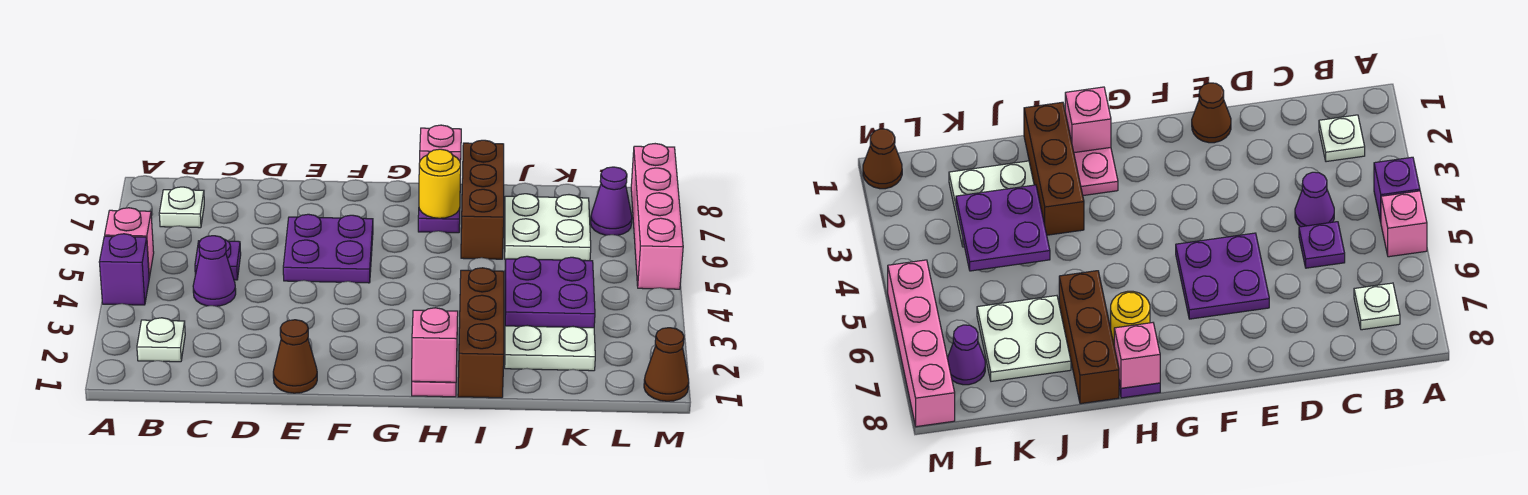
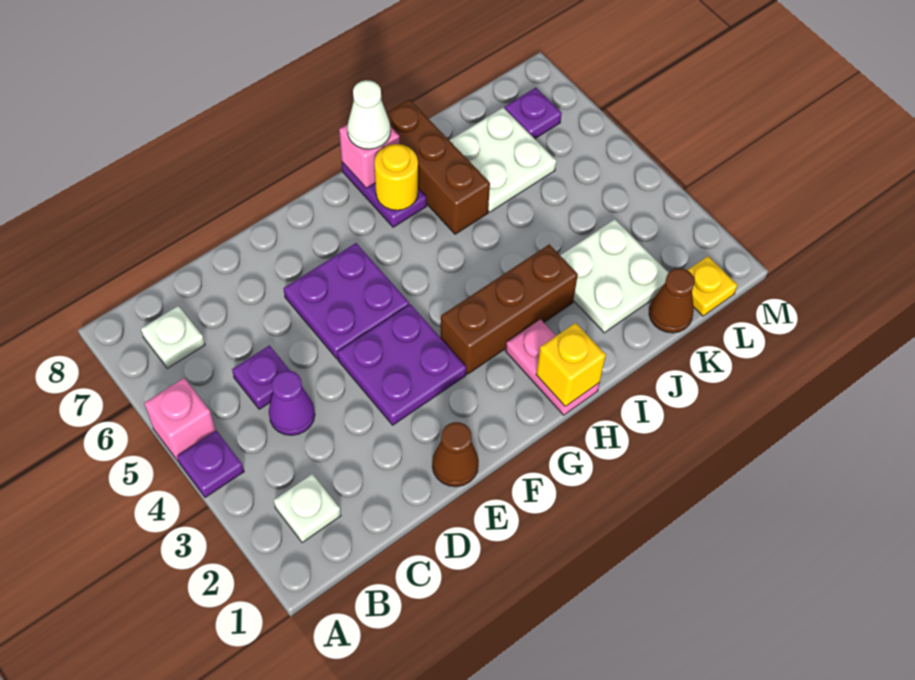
purple 1x1 brick [99,234,149,305] -> purple 1x1 plate [177,431,244,498]
pink 1x1 brick [412,308,458,382] -> yellow 1x1 brick [536,323,606,407]
none -> white 1x1 cone [347,80,391,149]
brown 1x3 brick [458,268,504,398] -> brown 1x3 brick turned to [441,244,578,374]
purple 2x2 plate [505,256,595,328] -> purple 2x2 plate moved to [337,304,466,425]
none -> yellow 1x1 plate [688,256,737,316]
purple 1x1 cone [591,167,632,235] -> purple 1x1 plate [505,88,562,139]
brown 1x1 cone [644,328,689,401] -> brown 1x1 cone moved to [649,268,695,333]
pink 1x4 brick [631,144,683,289] -> none

